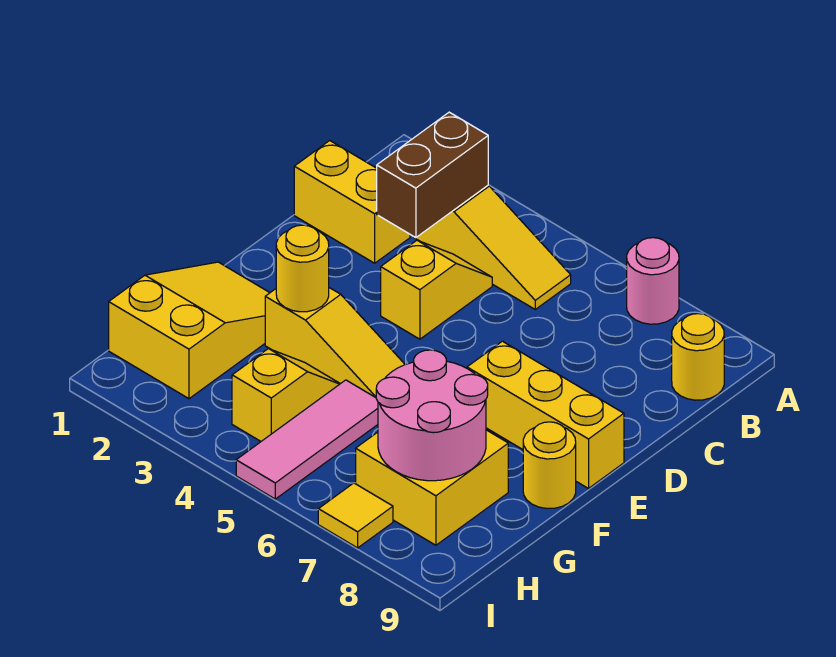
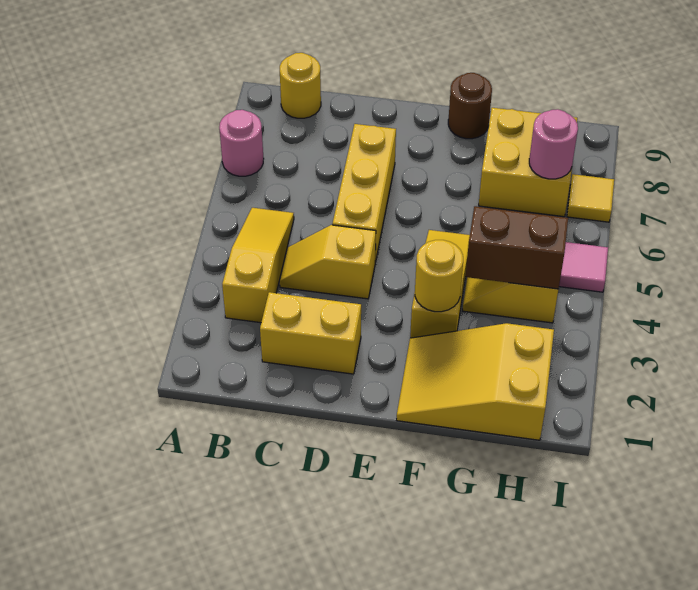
brown 1x2 brick [377,112,488,238] -> brown 1x2 brick moved to [466,206,568,289]
yellow 1x2 brick [294,141,410,263] -> yellow 1x2 brick turned to [260,292,361,374]
yellow 1x3 brick [467,341,624,488] -> yellow 1x3 brick moved to [332,124,396,263]
yellow 1x1 round brick [523,422,576,508] -> brown 1x1 round brick [448,73,492,139]
pink 2x2 round brick [376,350,488,481] -> pink 1x1 round brick [529,109,578,179]

